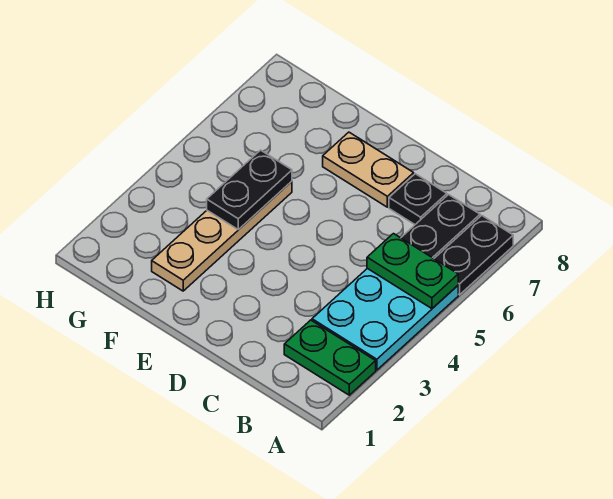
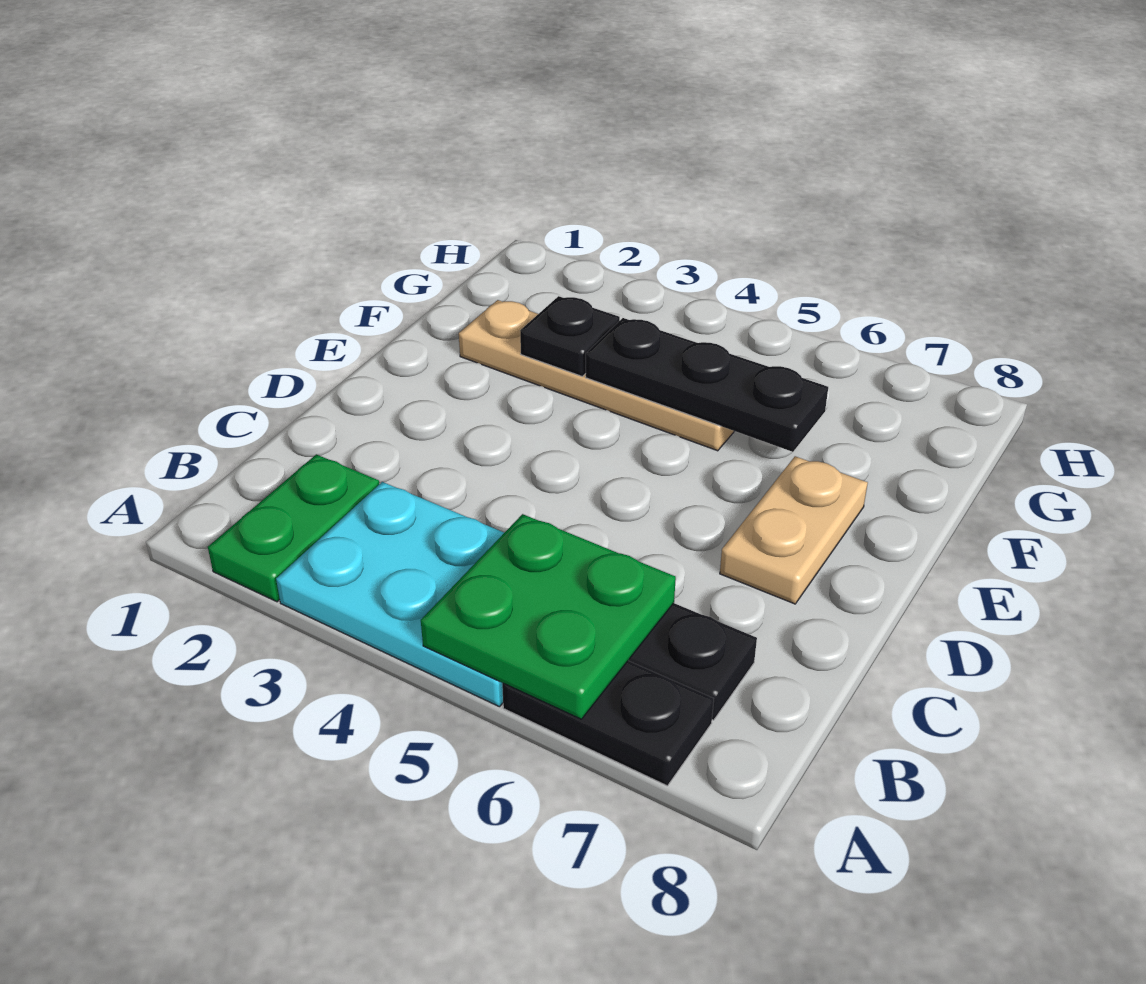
green 1x2 plate [367,234,458,309] -> green 2x2 plate [421,514,676,719]
black 1x1 plate [389,174,447,224] -> black 1x1 plate moved to [520,296,620,376]
black 1x2 plate [207,150,292,230] -> black 1x3 plate [586,318,828,452]

